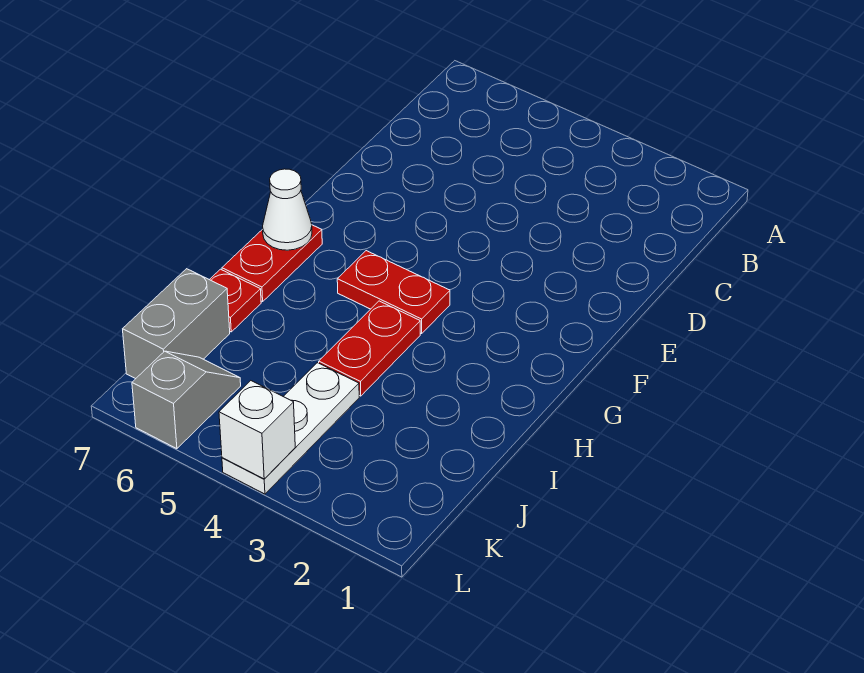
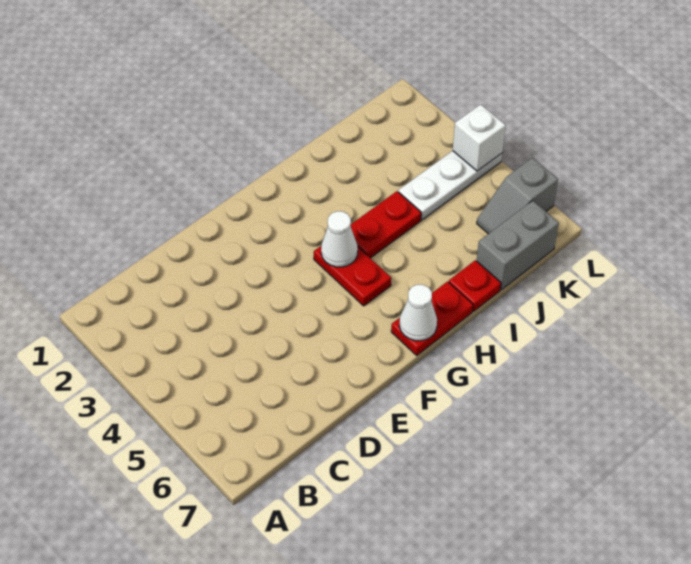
none -> white 1x1 cone [321,211,358,267]

